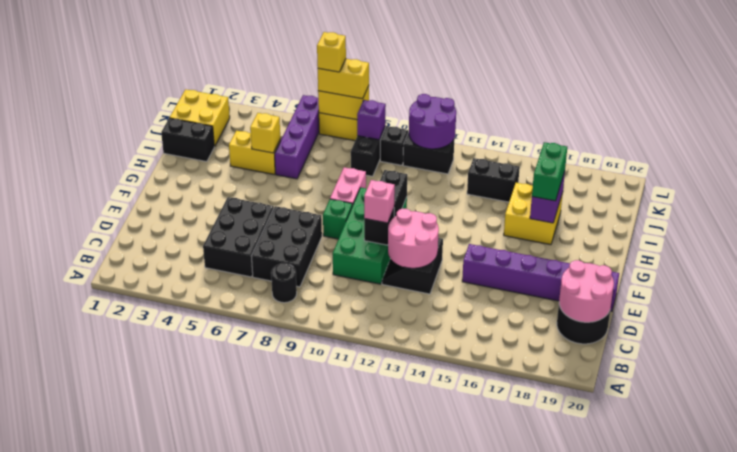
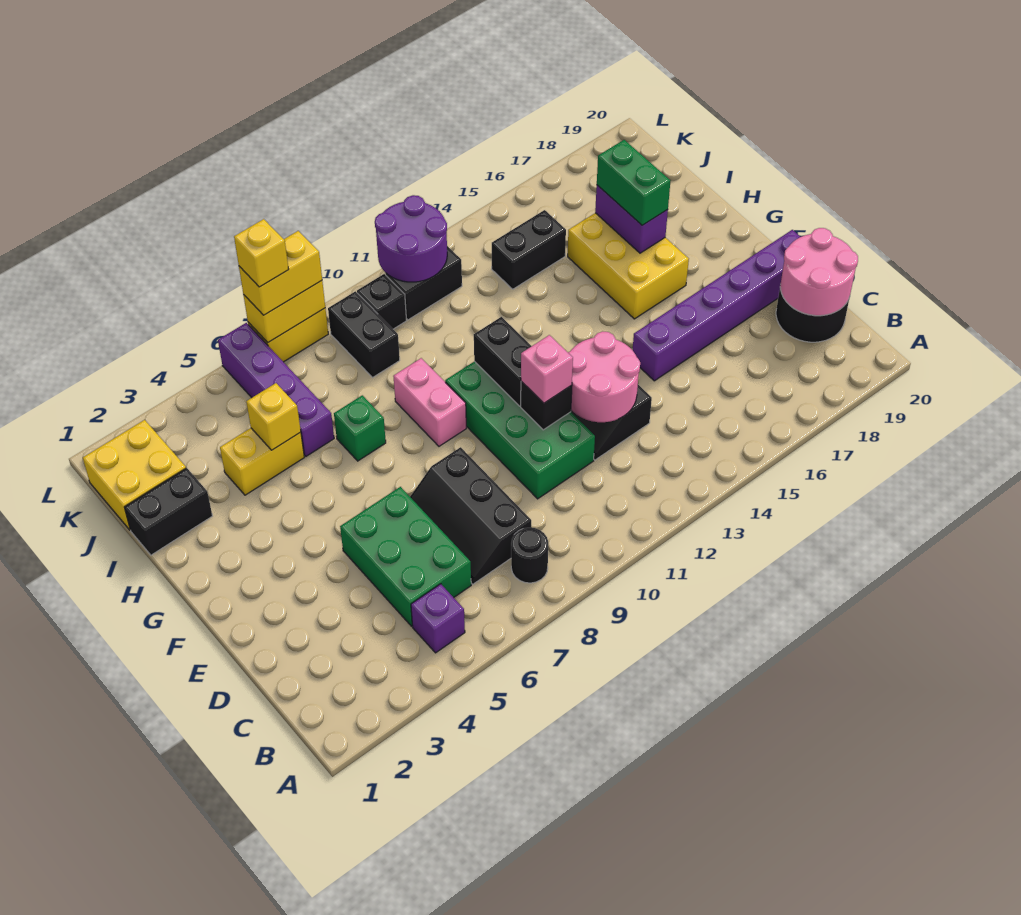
black 2x3 brick [203,197,274,277] -> green 2x3 brick [340,487,471,626]
black 2x3 brick [251,206,322,287] -> black 2x3 slope [410,447,531,584]
green 1x1 brick [323,199,352,239] -> green 1x1 brick moved to [334,395,386,461]
yellow 2x2 brick [504,183,563,245] -> yellow 2x3 brick [568,213,689,319]
purple 1x1 brick [357,100,386,140] -> purple 1x1 brick moved to [411,584,465,653]

